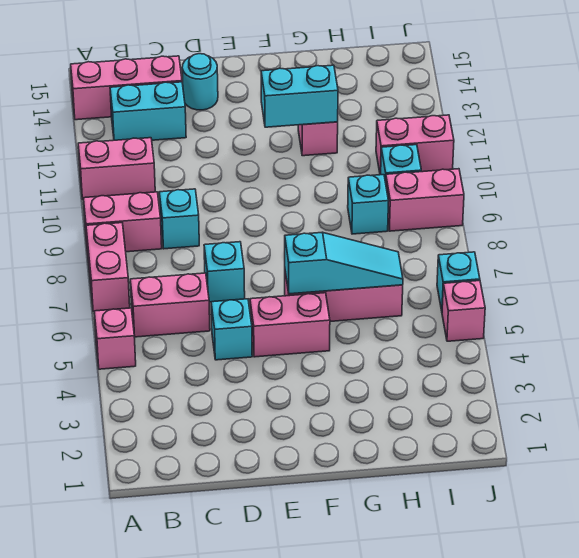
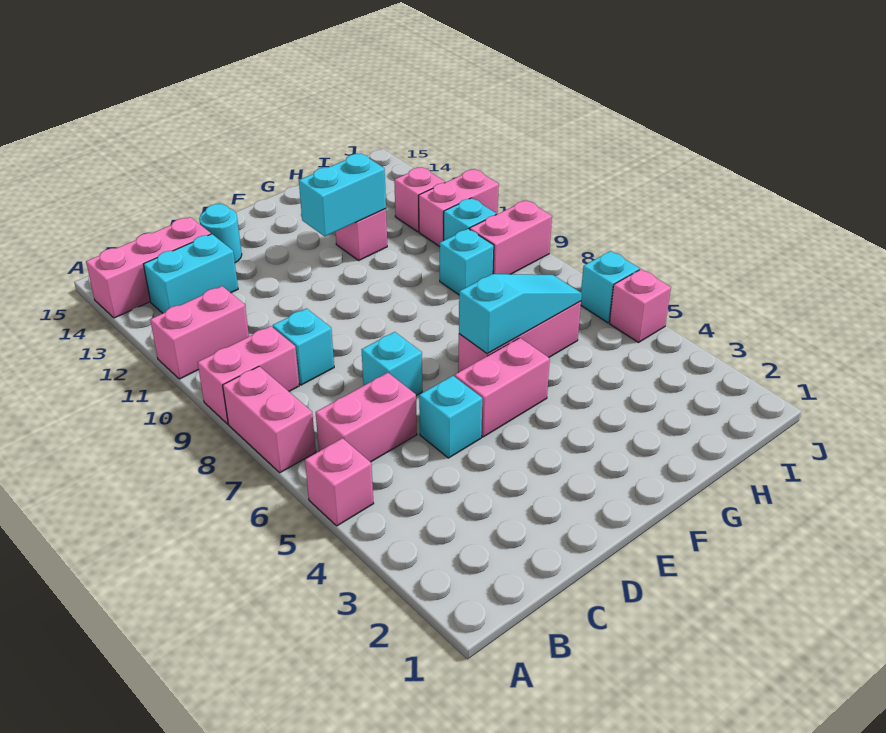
none -> pink 1x1 brick [394,167,445,232]

